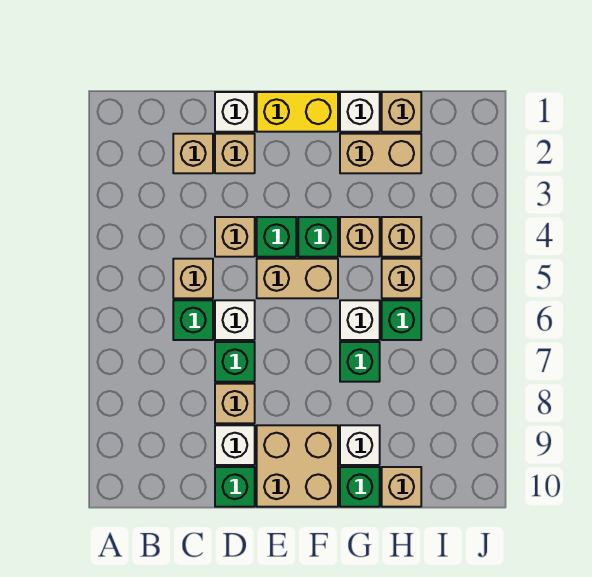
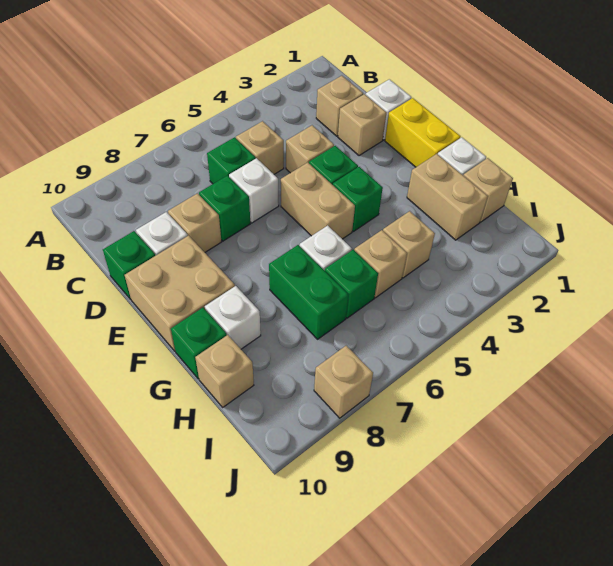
tan 1x1 brick [340,217,380,257] -> tan 1x1 brick moved to [314,346,373,418]
green 1x1 brick [340,342,380,382] -> green 1x2 brick [269,245,348,339]

